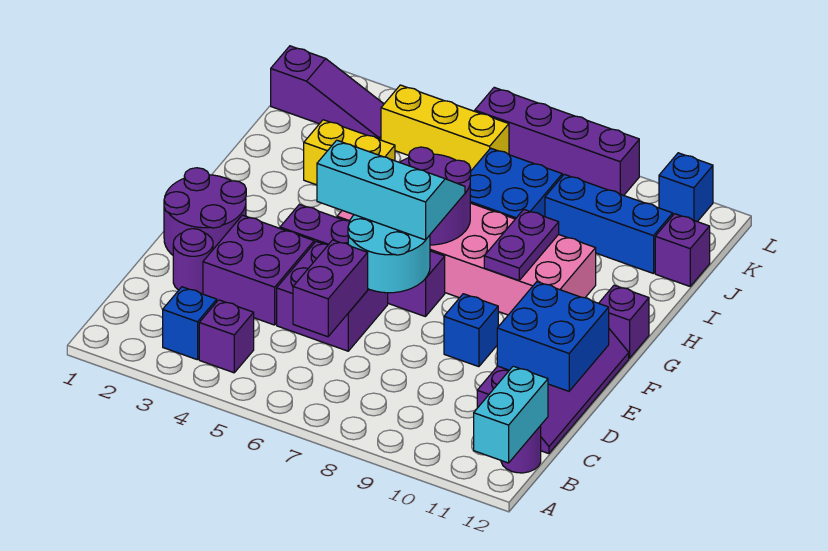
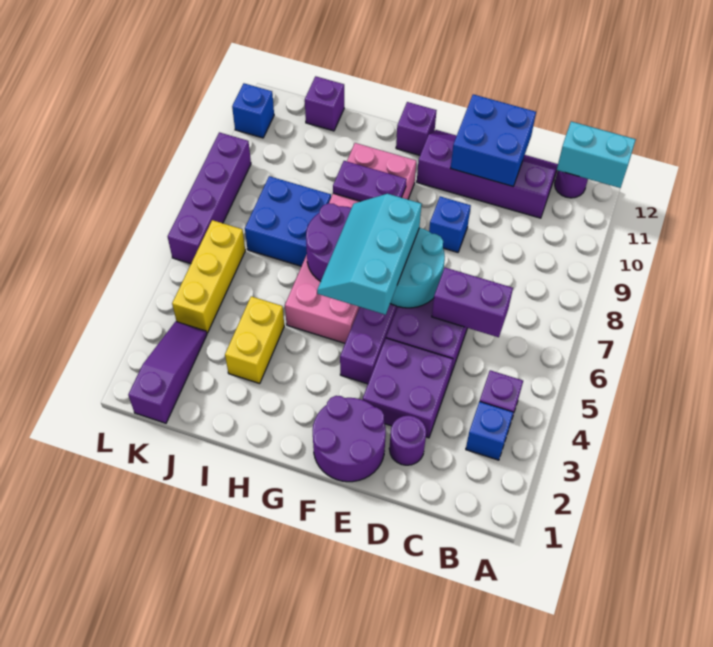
blue 1x3 brick [545,174,673,274] -> none

